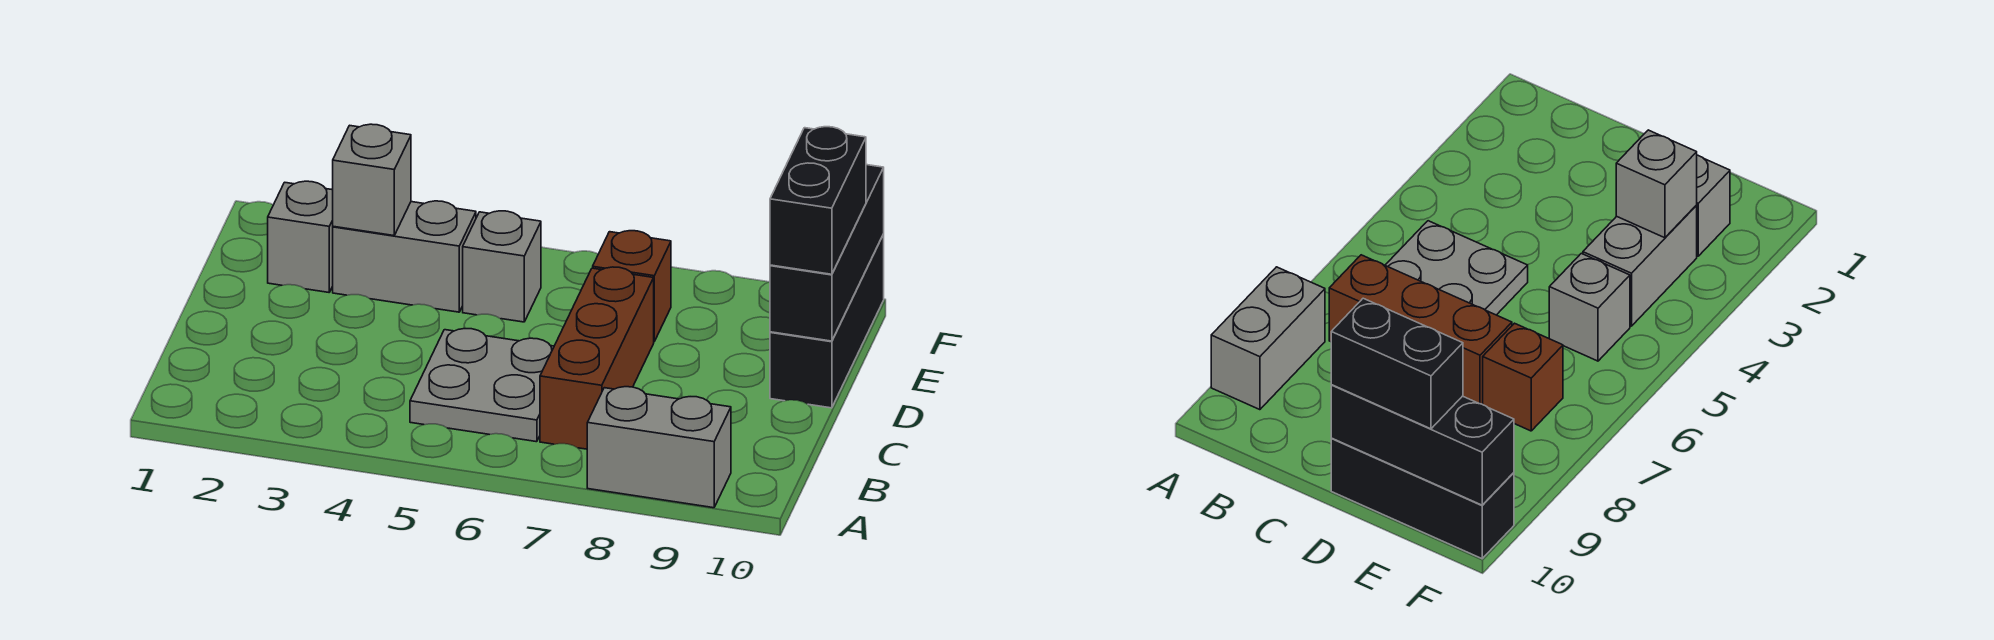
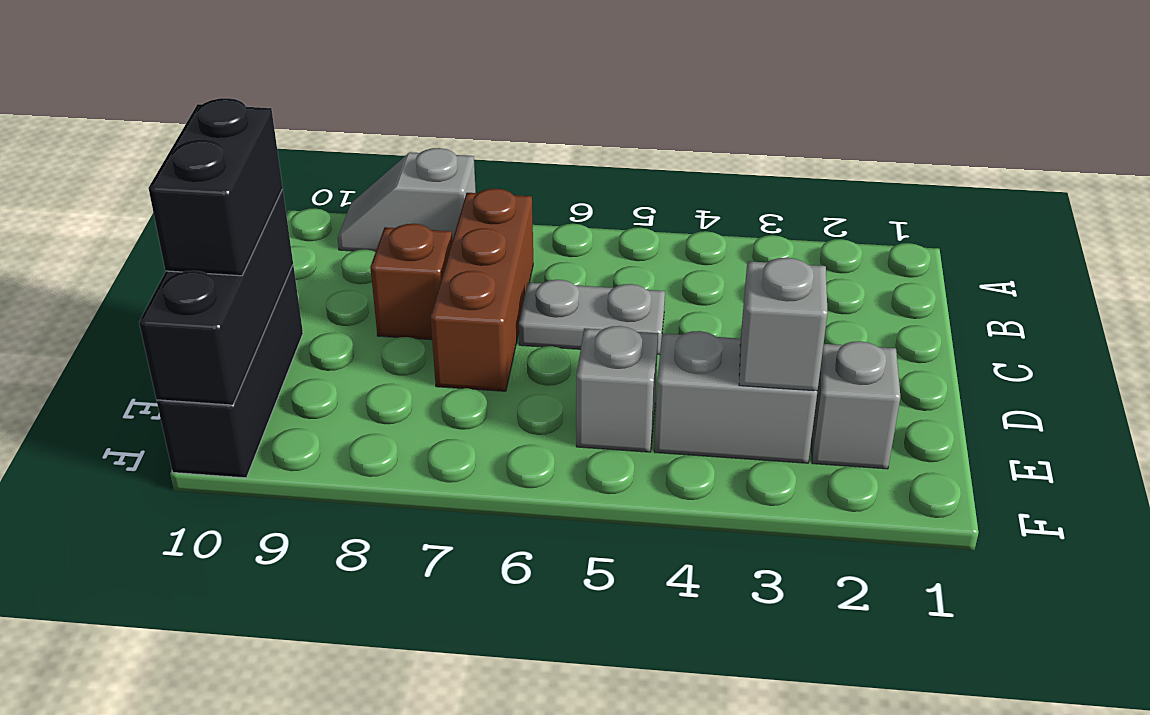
grey 1x2 brick [587,387,731,508] -> grey 1x2 slope [337,148,476,252]
grey 2x2 plate [410,329,554,442] -> grey 1x2 plate [519,280,665,355]
brown 1x1 brick [593,231,671,341] -> brown 1x1 brick moved to [370,224,452,340]

